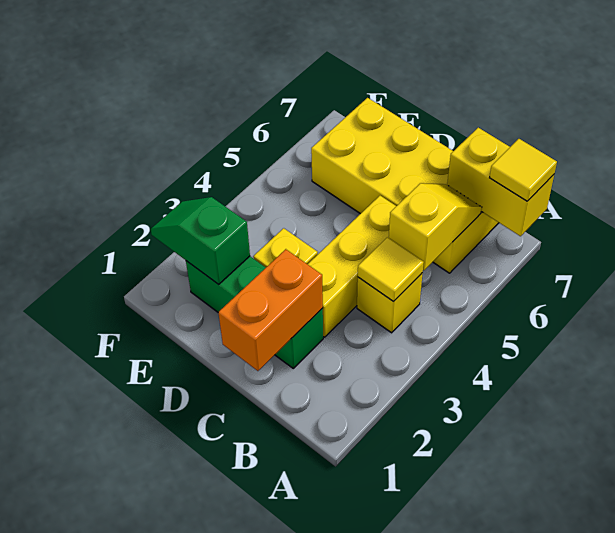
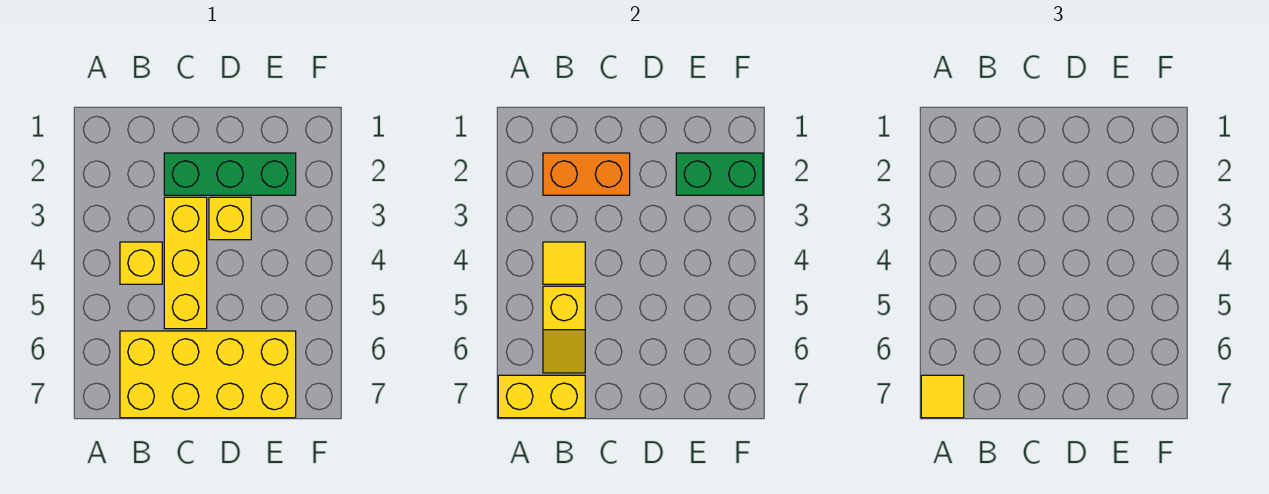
orange 1x2 brick [218,249,323,371] -> orange 1x2 brick turned to [543,153,630,195]
green 1x2 slope [151,197,250,284] -> green 1x2 brick [676,153,763,195]

